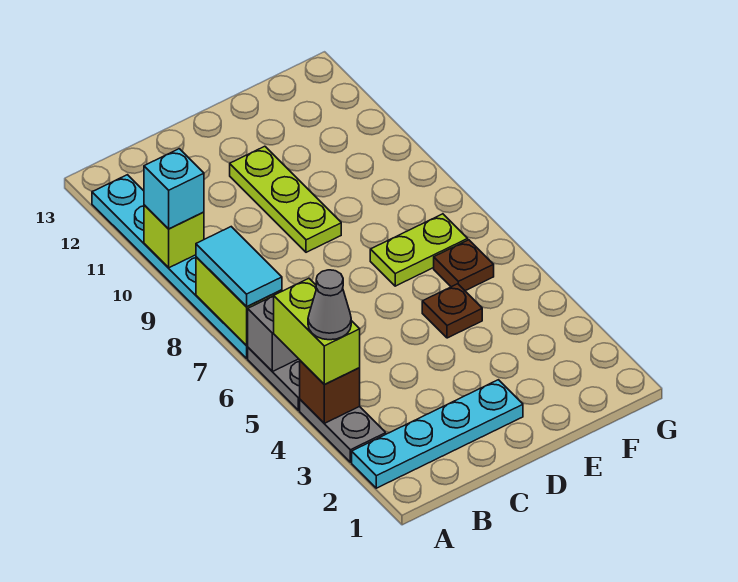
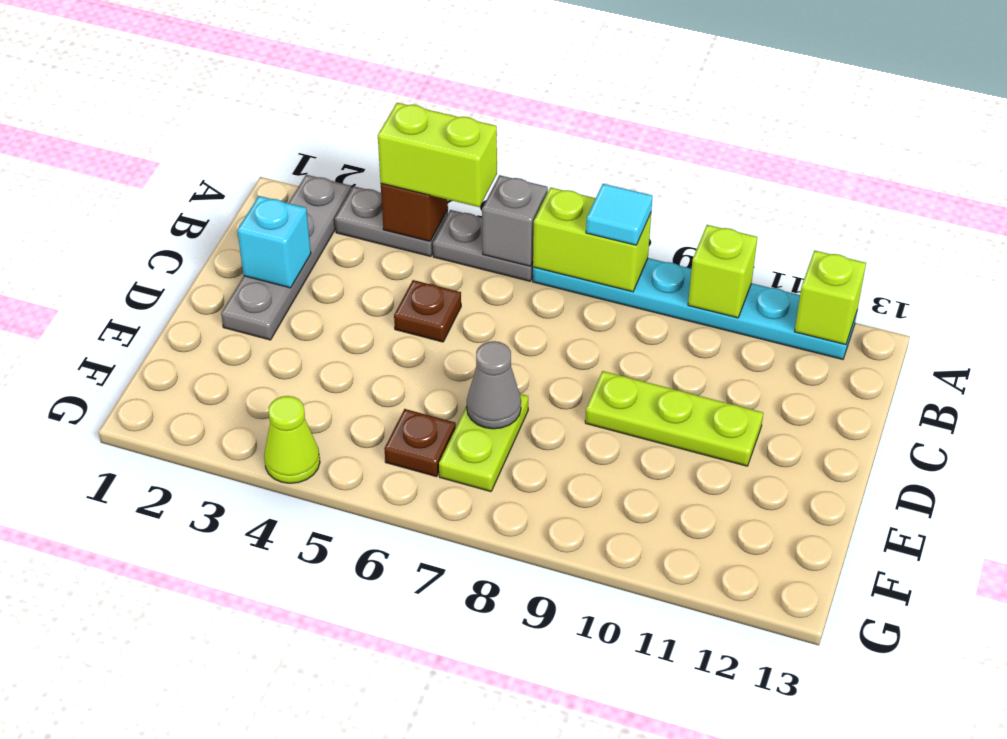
cyan 1x4 plate [352,380,523,488] -> grey 1x4 plate [221,175,352,340]
grey 1x1 cone [308,270,351,340] -> grey 1x1 cone moved to [467,341,521,429]
cyan 1x2 tile [196,227,282,307] -> cyan 1x1 tile [586,184,653,245]
cyan 1x1 brick [144,149,204,229] -> cyan 1x1 brick moved to [237,196,311,288]
none -> lime 1x1 brick [795,250,866,345]
brown 1x1 plate [422,284,482,338] -> brown 1x1 plate moved to [394,280,461,342]
none -> lime 1x1 cone [264,396,320,483]

